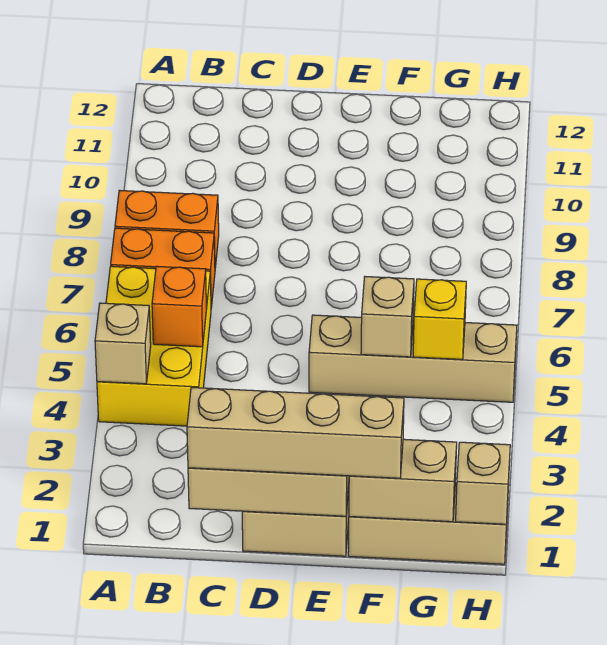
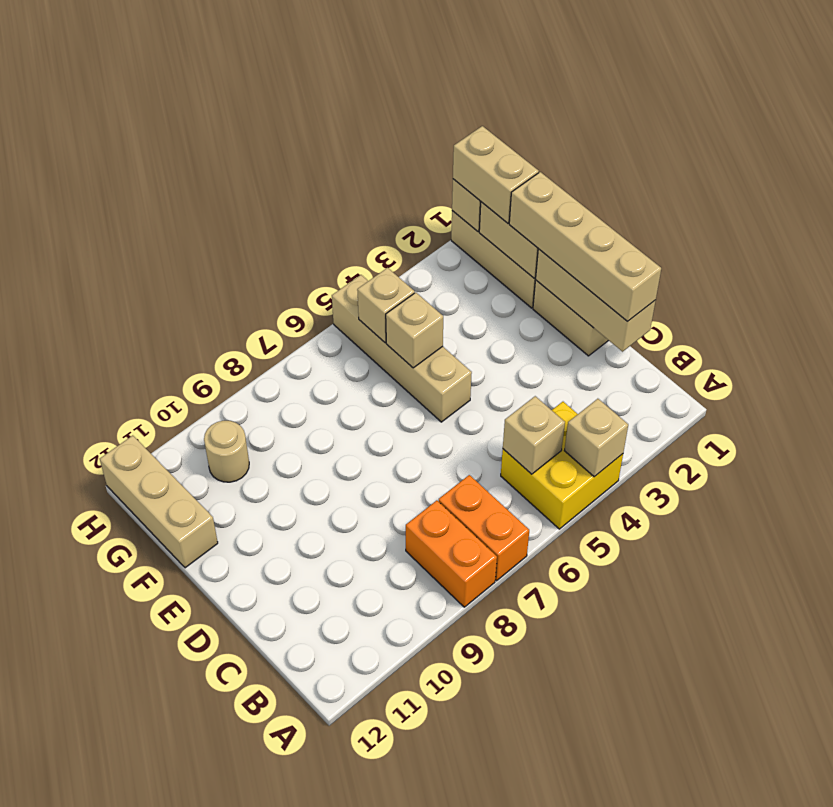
yellow 2x3 brick [97,266,211,426] -> yellow 2x2 brick [501,402,623,529]
orange 1x1 brick [152,266,206,347] -> tan 1x1 brick [503,396,565,474]
none -> tan 1x3 brick [100,435,218,568]
none -> tan 1x2 brick [453,126,539,223]
yellow 1x1 brick [413,279,466,359] -> tan 1x1 brick [357,268,415,343]
none -> tan 1x1 round brick [204,421,249,482]

